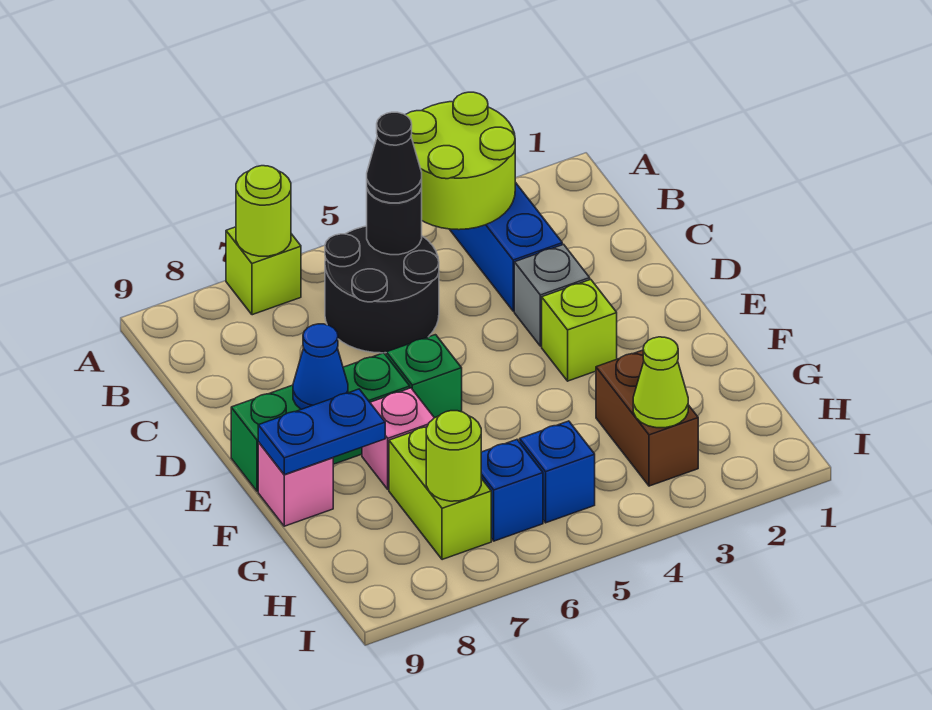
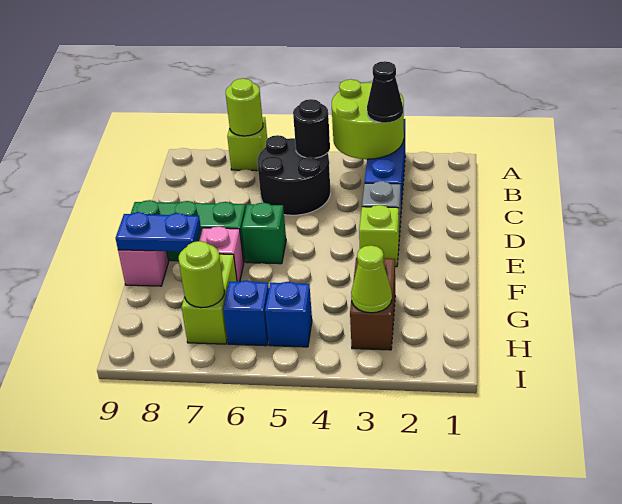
black 1x1 cone [367,112,422,203] -> black 1x1 cone moved to [367,61,403,123]
blue 1x1 cone [293,324,348,409] -> none

